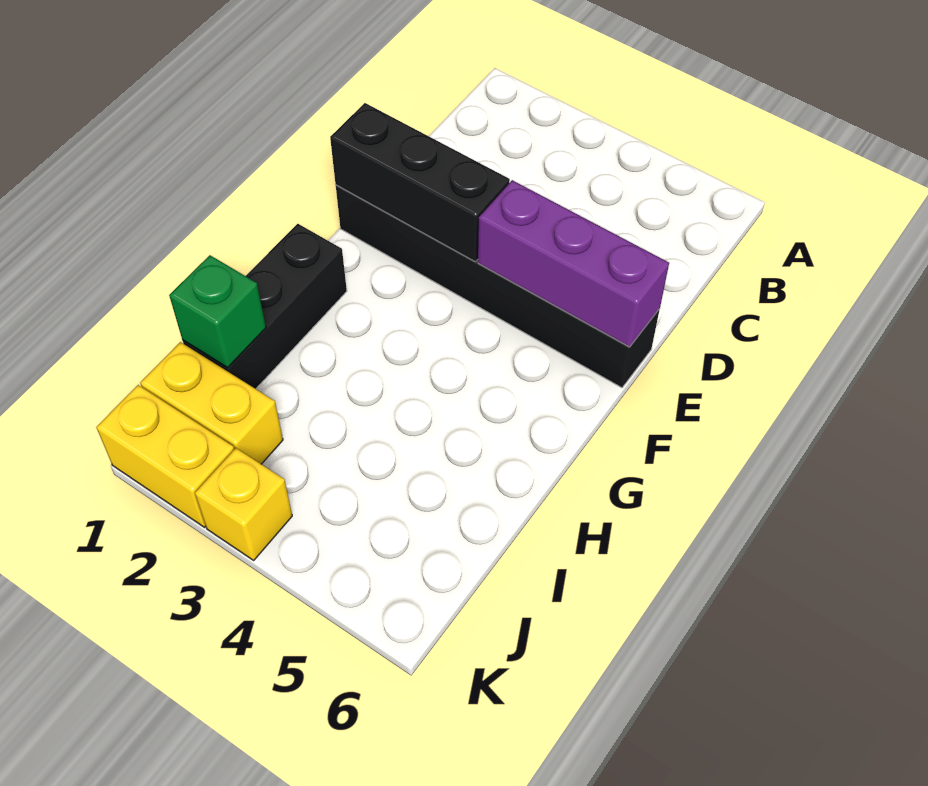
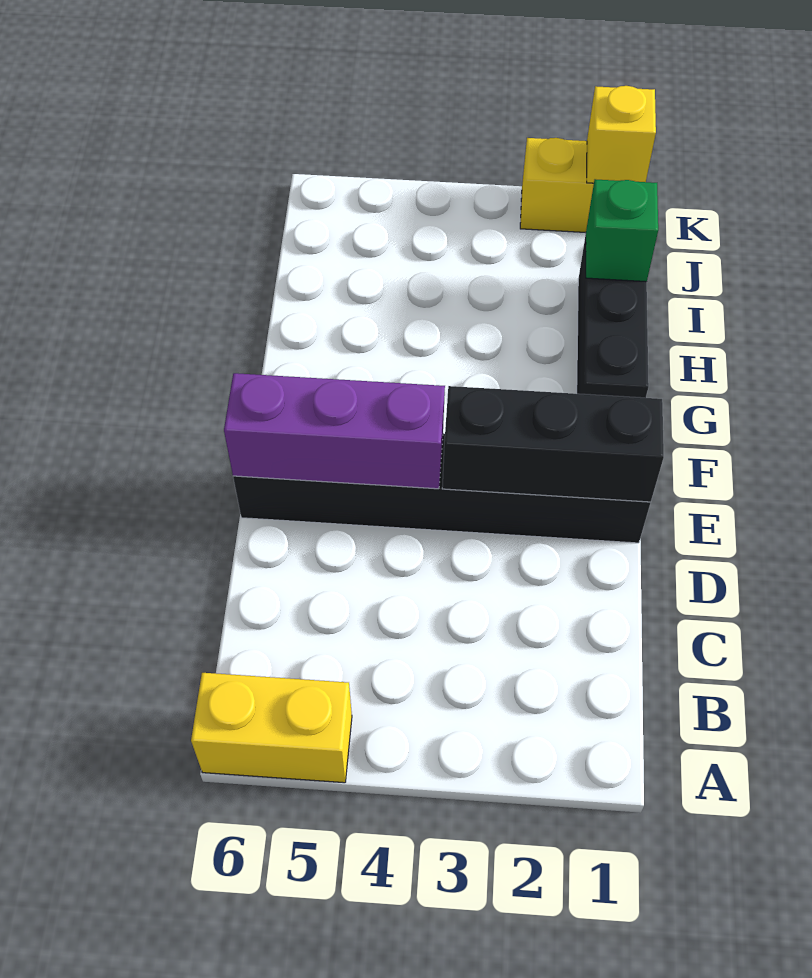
yellow 1x2 brick [140,342,283,464] -> yellow 1x2 brick moved to [191,673,352,783]
yellow 1x1 brick [195,448,292,560] -> yellow 1x1 brick moved to [587,86,656,184]

